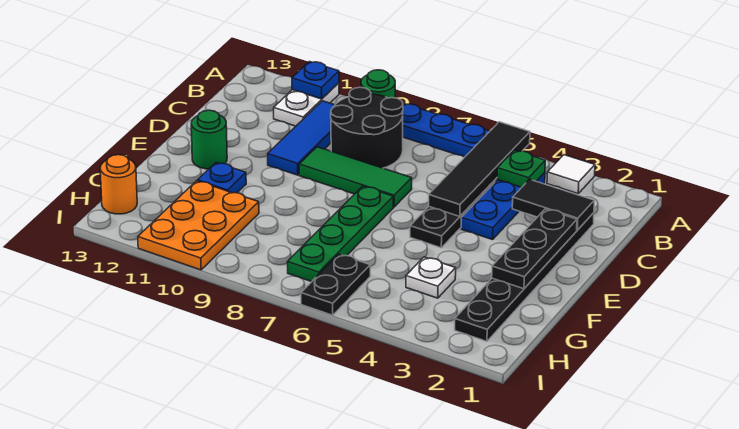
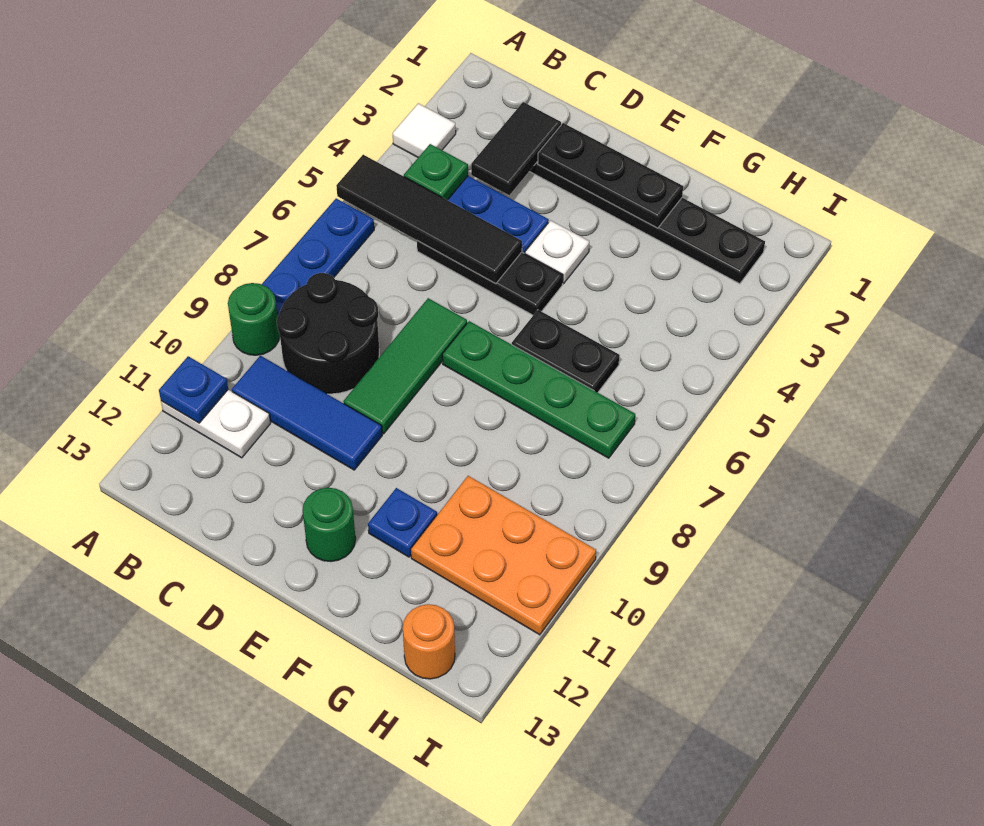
white 1x1 plate [406,257,456,298] -> white 1x1 plate moved to [525,220,589,283]
black 1x2 plate [301,254,370,315] -> black 1x2 plate moved to [512,310,620,393]

